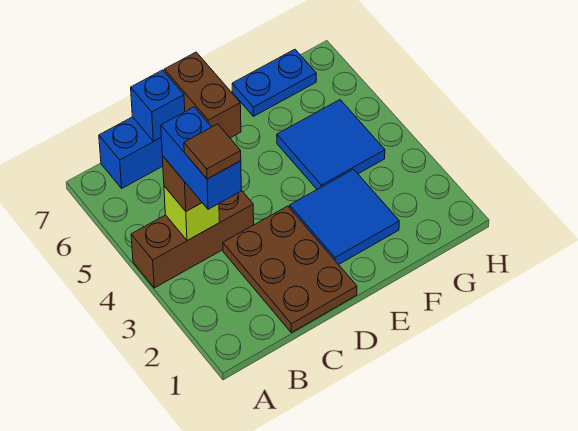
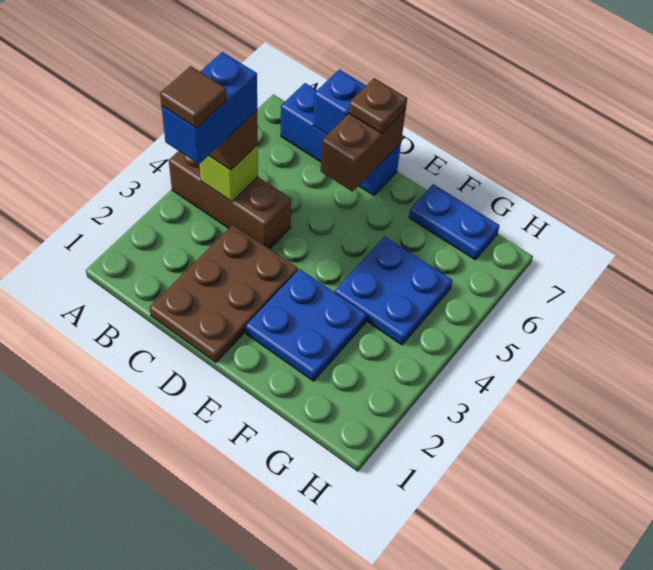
none -> brown 1x1 plate [349,78,407,133]
blue 2x2 tile [290,169,399,265] -> blue 2x2 plate [246,269,367,381]
blue 2x2 tile [277,100,385,189] -> blue 2x2 plate [335,237,452,345]

